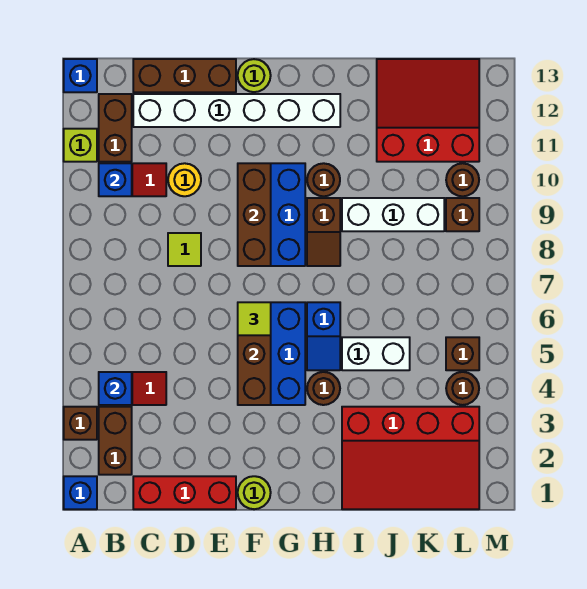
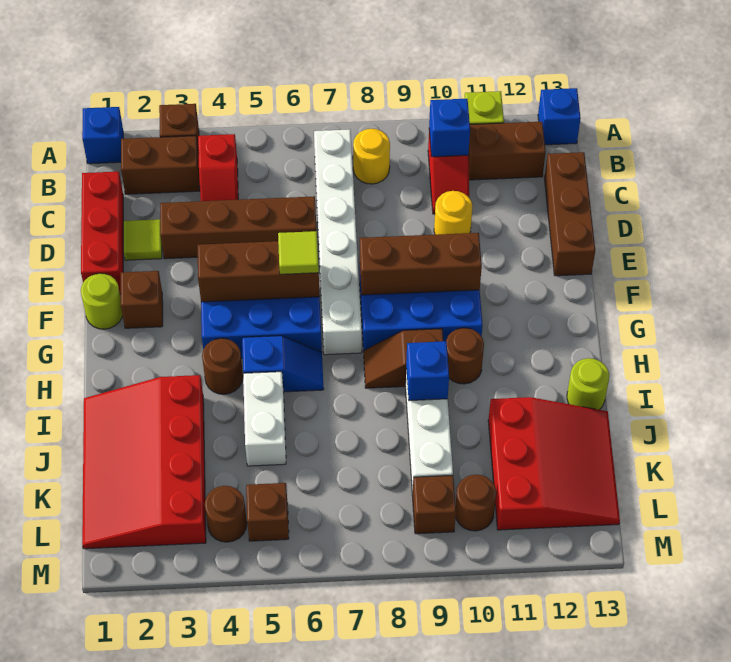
blue 1x1 brick [99,372,132,405] -> blue 1x1 brick moved to [406,341,449,401]
none -> yellow 1x1 round brick [353,129,390,184]
white 1x6 brick [133,94,340,127] -> white 1x6 brick moved to [314,129,362,355]
none -> brown 1x4 brick [160,196,317,259]
lime 1x1 tile [168,233,201,266] -> lime 1x1 tile moved to [124,219,162,260]
none -> brown 1x1 brick [121,271,163,328]
lime 1x1 round brick [238,59,271,92] -> lime 1x1 round brick moved to [567,358,609,410]
blue 1x2 slope [307,302,340,370] -> blue 1x2 slope turned to [242,336,324,392]

